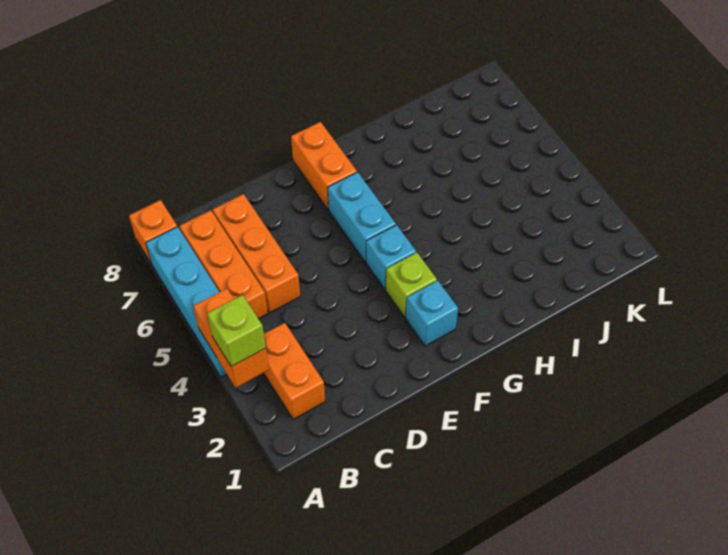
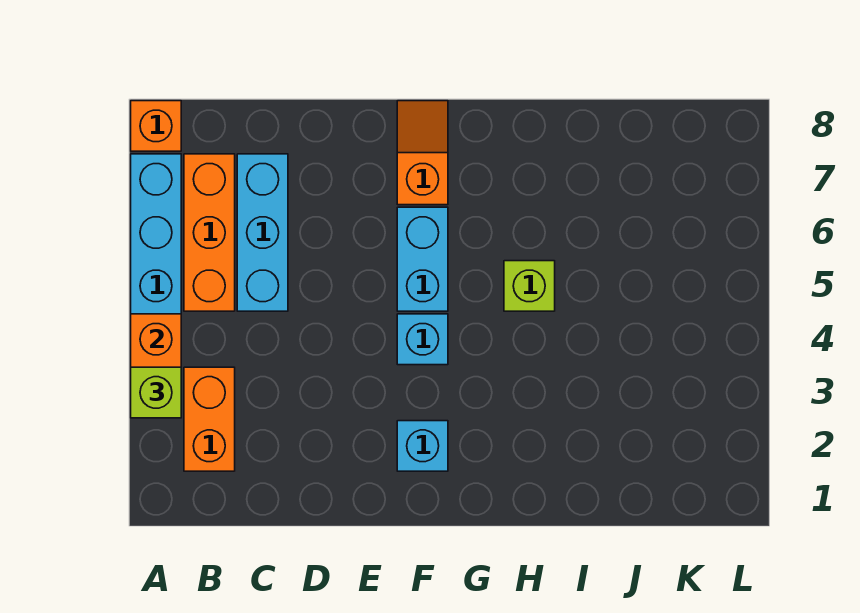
orange 1x3 brick [213,194,300,313] -> cyan 1x3 brick [237,154,288,311]
lime 1x1 brick [386,253,437,317] -> lime 1x1 brick moved to [504,261,555,311]
orange 1x2 brick [291,122,357,209] -> orange 1x2 slope [397,101,448,205]

